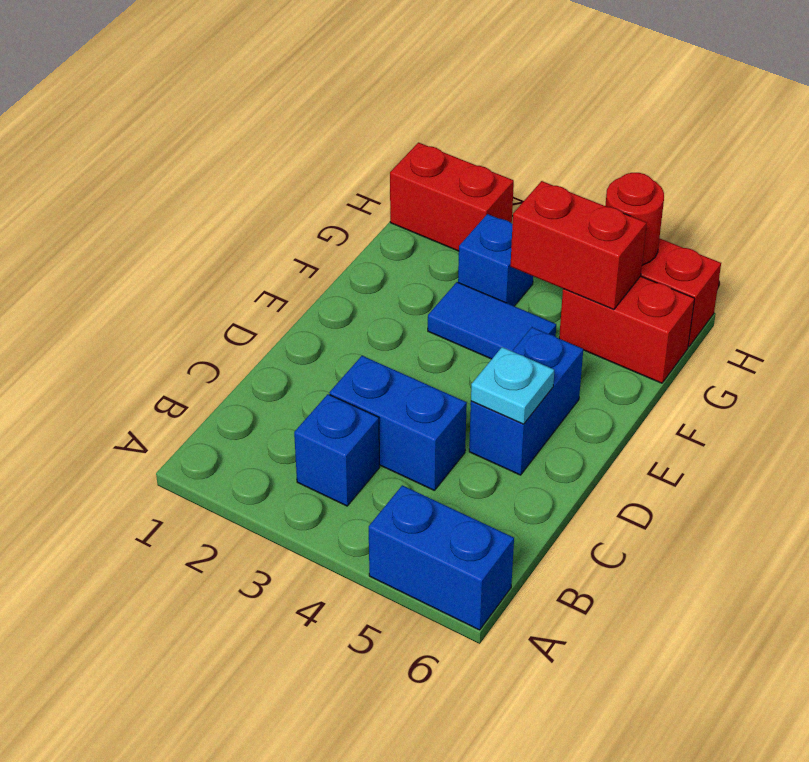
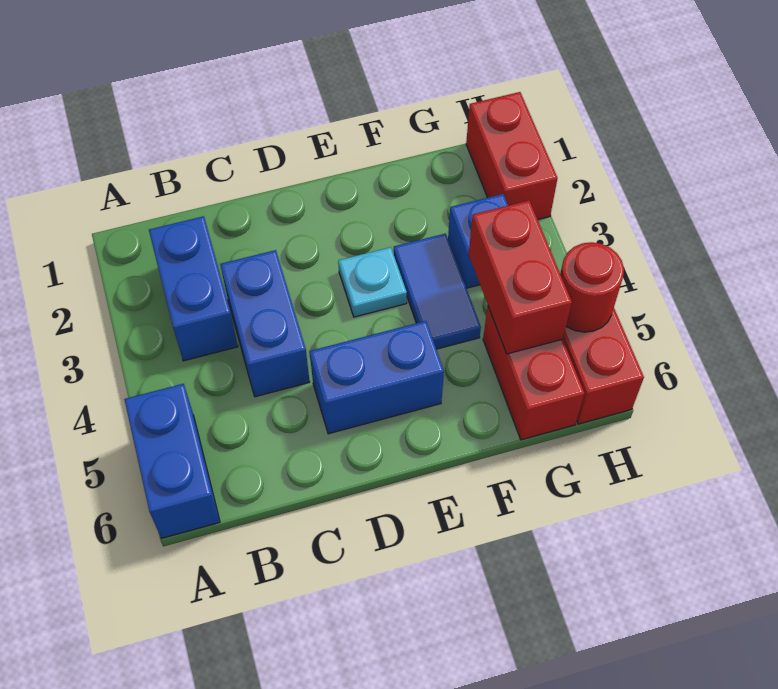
blue 1x1 brick [294,394,380,506] -> blue 1x2 brick [149,216,238,361]
cyan 1x1 plate [471,347,554,424] -> cyan 1x1 plate moved to [338,247,407,317]

